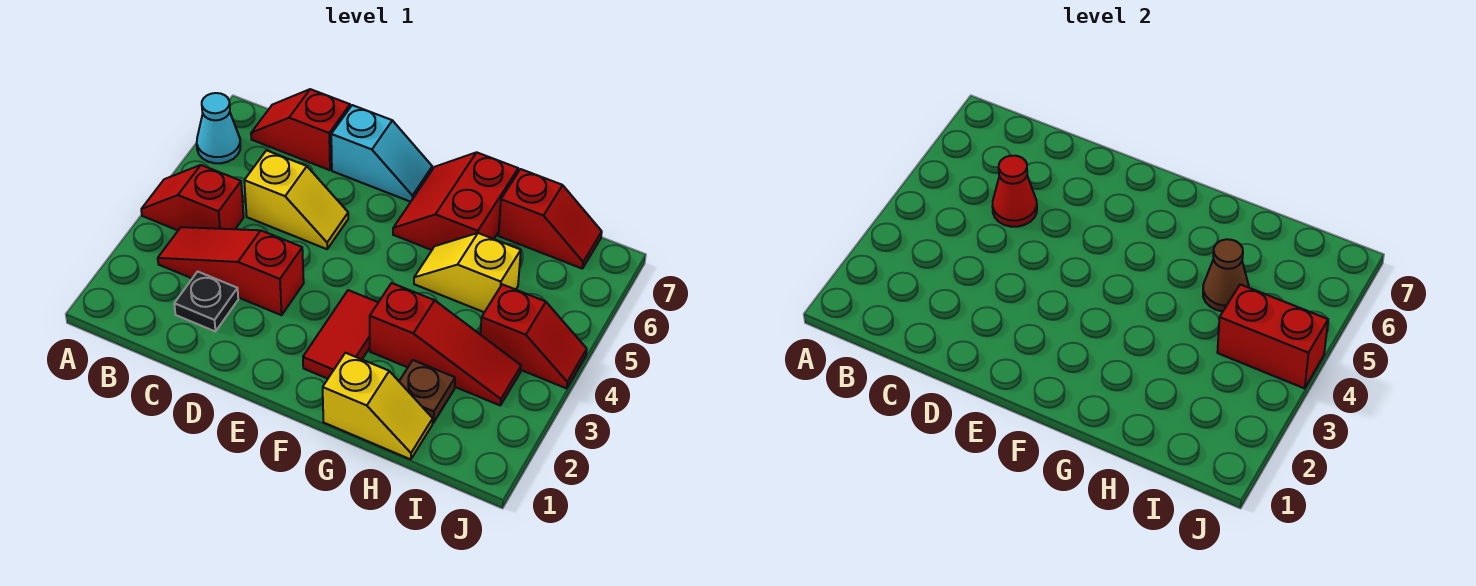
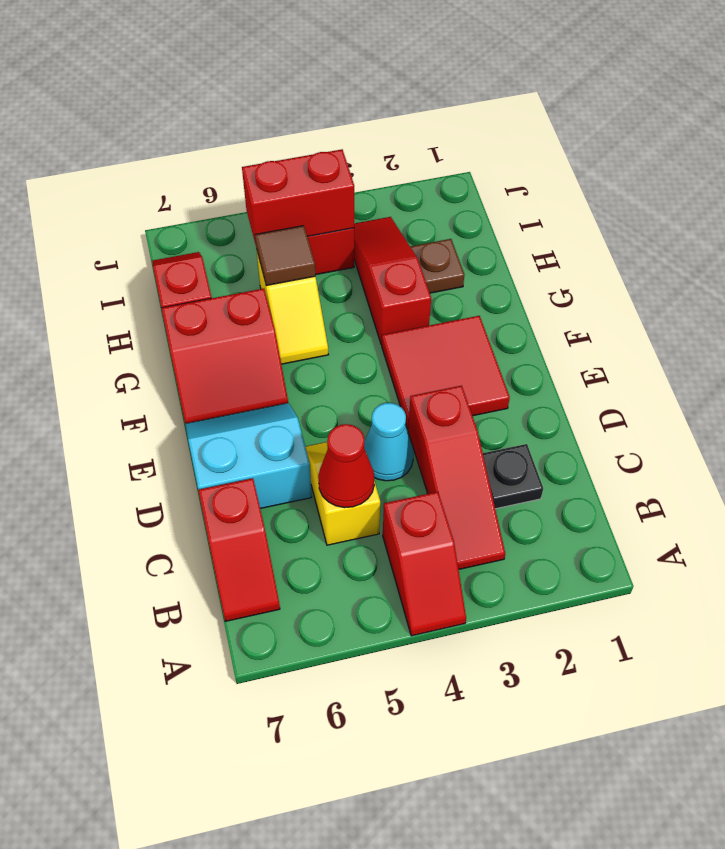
cyan 1x1 cone [197,93,240,163] -> cyan 1x1 cone moved to [364,403,414,481]
cyan 1x2 slope [331,105,432,202] -> cyan 2x2 slope [185,403,312,508]
red 1x2 tile [303,290,378,379] -> red 2x2 tile [382,316,510,429]
yellow 1x2 slope [323,353,433,459] -> none
brown 1x1 cone [1203,239,1249,312] -> brown 1x1 tile [255,226,315,286]
red 1x2 brick [1217,284,1328,388] -> red 1x2 brick turned to [242,149,354,244]

